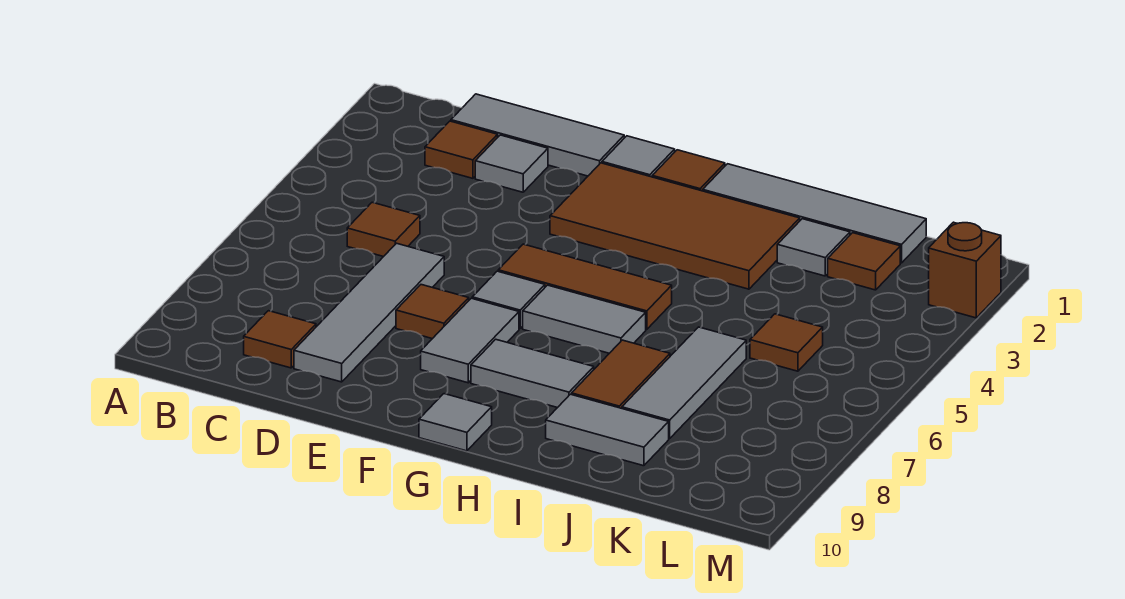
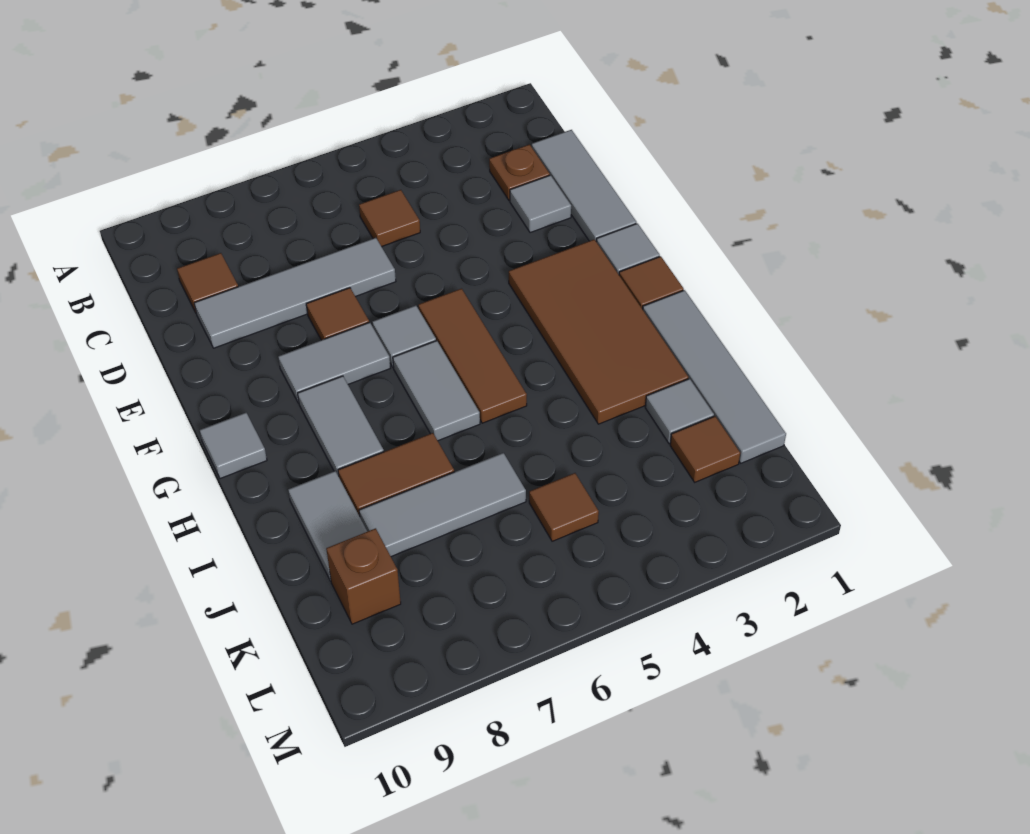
brown 1x1 tile [425,121,498,178] -> brown 1x1 plate [489,144,550,201]
brown 1x1 brick [929,222,1001,318] -> brown 1x1 brick moved to [326,528,401,624]

